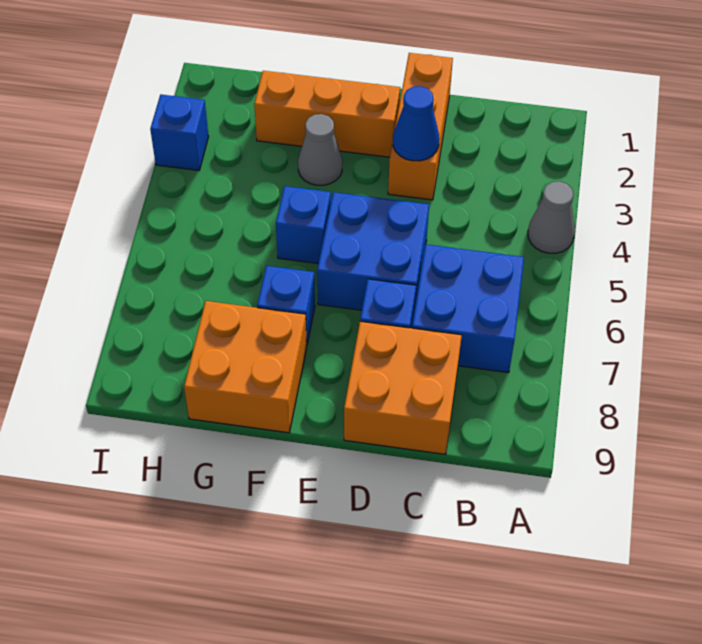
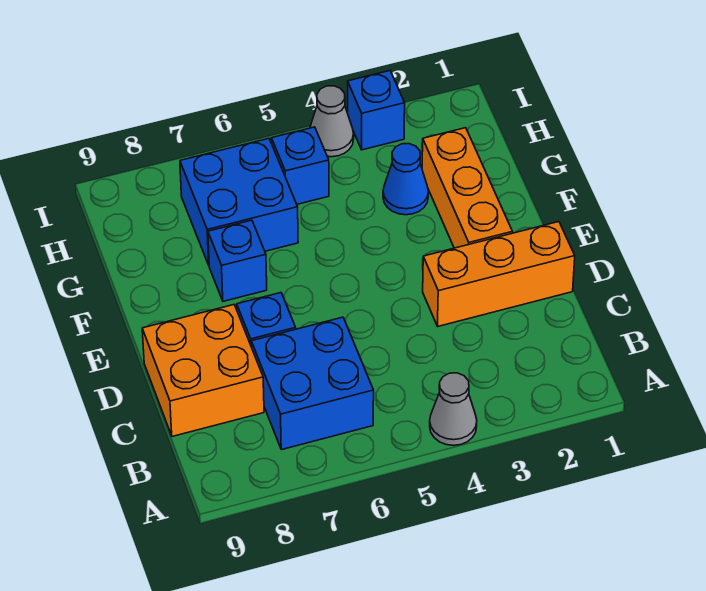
blue 1x1 cone [393,86,439,161] -> blue 1x1 cone moved to [383,144,428,215]
blue 2x2 brick [317,192,429,312] -> blue 2x2 brick moved to [180,138,298,265]
grey 1x1 cone [298,114,342,185] -> grey 1x1 cone moved to [310,86,354,157]
blue 1x1 brick [276,186,331,264] -> blue 1x1 brick moved to [271,127,329,204]
orange 2x2 brick [184,301,307,433] -> none

